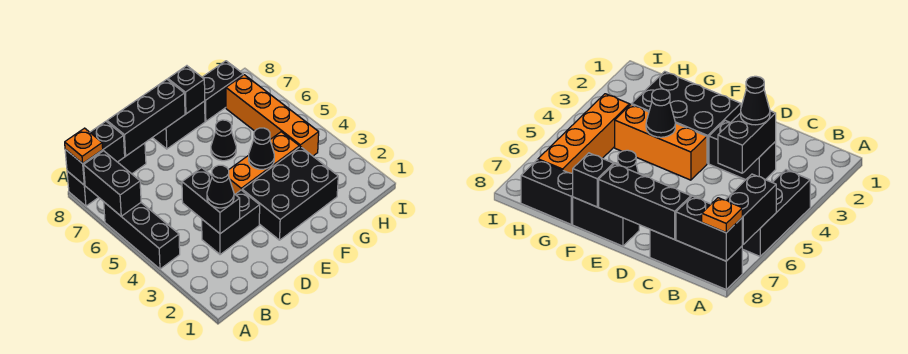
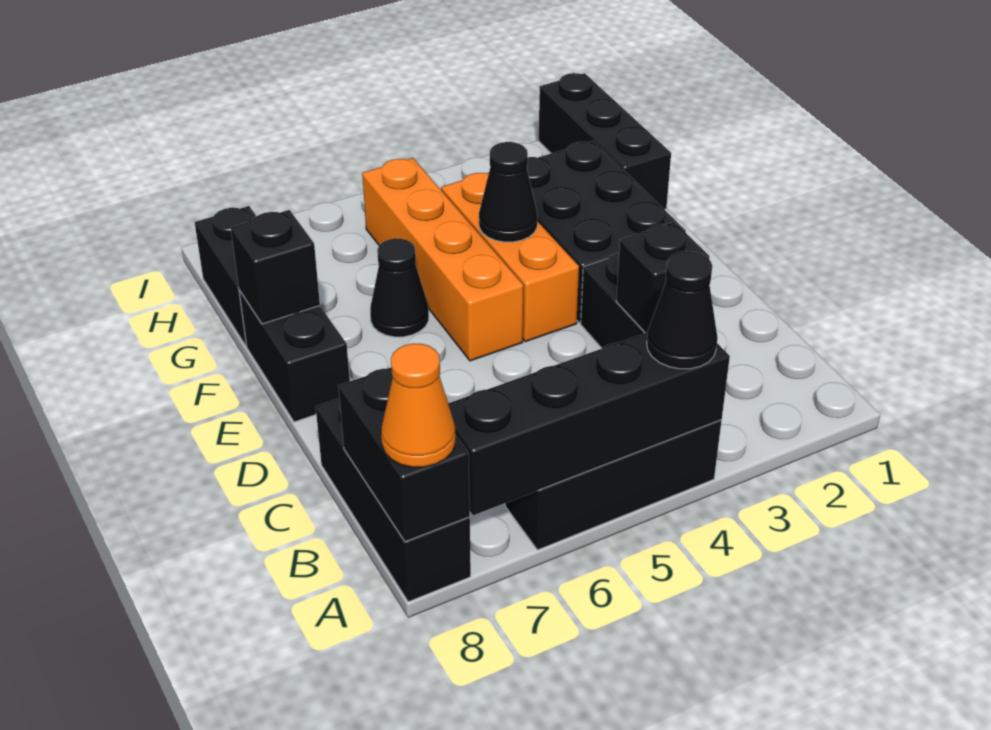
black 1x2 brick [84,151,141,216] -> black 1x4 brick [448,332,730,515]
orange 1x1 plate [65,128,103,164] -> orange 1x1 cone [381,344,455,467]
black 1x2 brick [182,168,240,234] -> black 1x1 brick [616,222,710,333]
black 1x1 cone [207,165,234,208] -> black 1x1 cone moved to [647,251,718,369]
black 1x3 brick [107,79,185,156] -> black 1x3 brick moved to [539,73,671,210]
orange 1x4 brick [226,75,319,156] -> orange 1x4 brick turned to [362,158,523,361]

